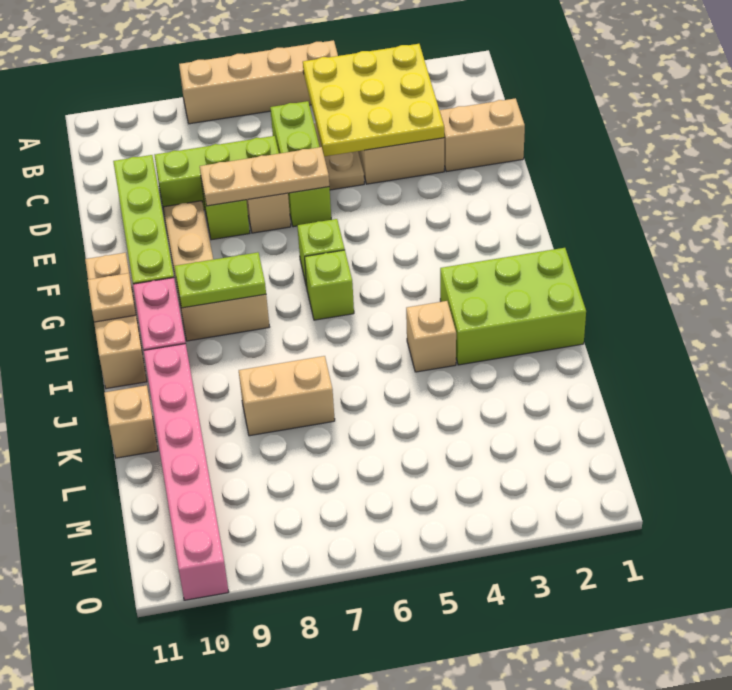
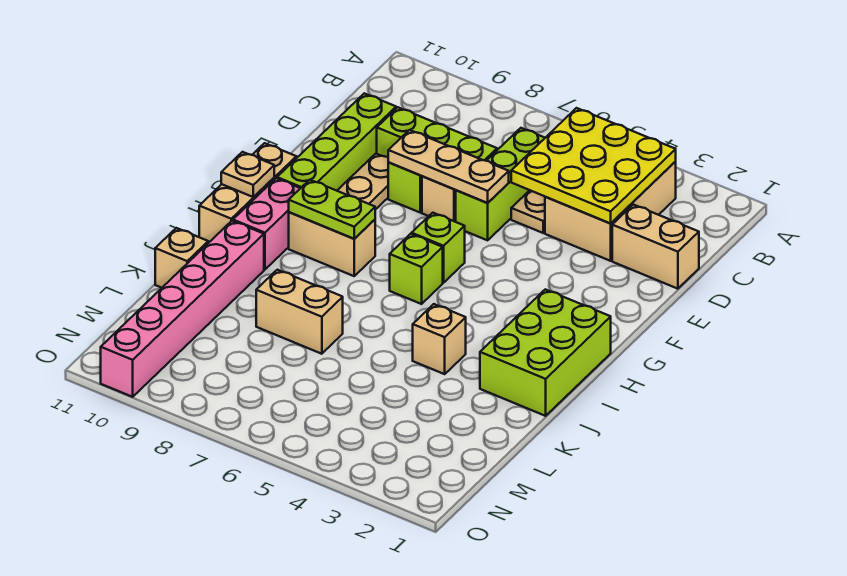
tan 1x4 brick [179,40,338,124] -> none
lime 2x3 brick [440,248,586,365] -> lime 2x3 brick turned to [480,289,611,416]

